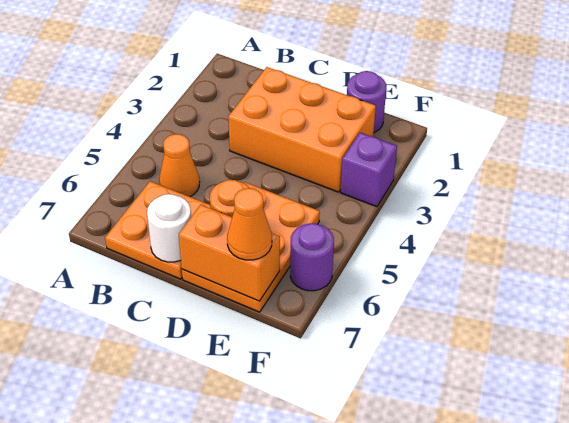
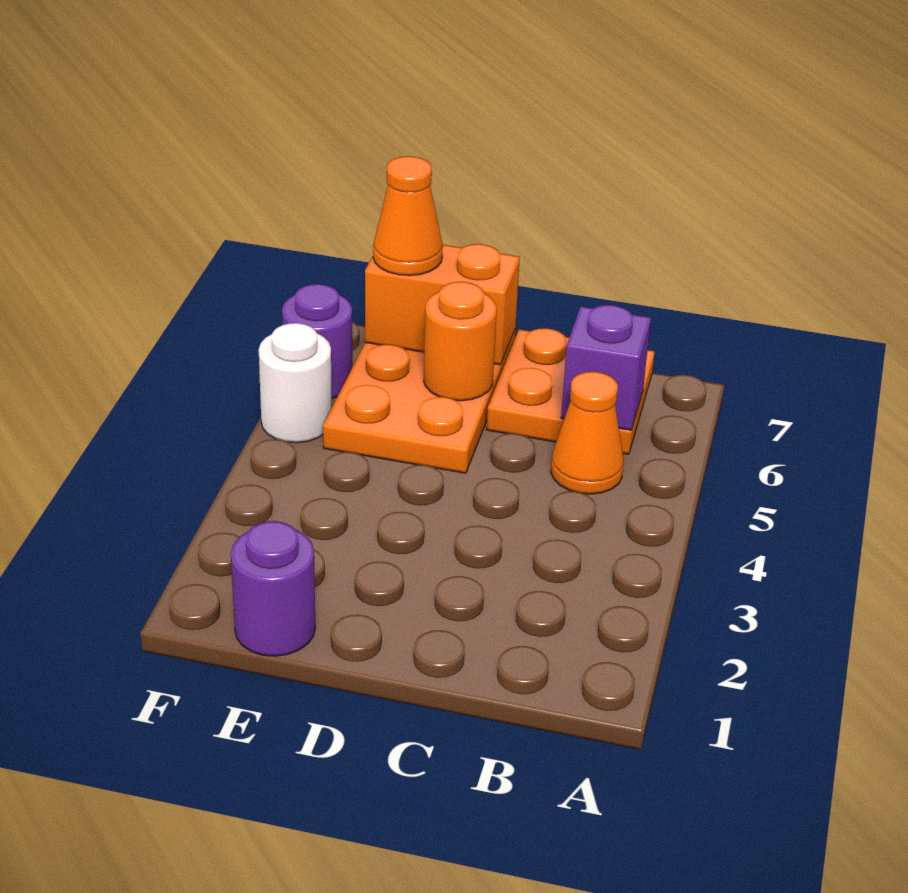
orange 2x3 brick [228,67,376,192] -> none
white 1x1 round brick [147,194,191,262] -> white 1x1 round brick moved to [259,323,332,443]
purple 1x1 brick [341,133,397,207] -> purple 1x1 brick moved to [561,305,651,430]

